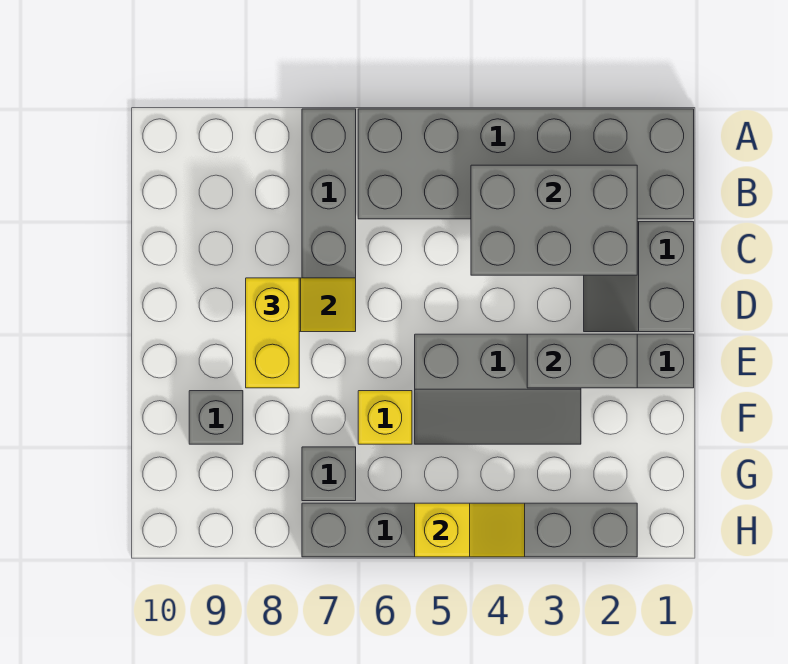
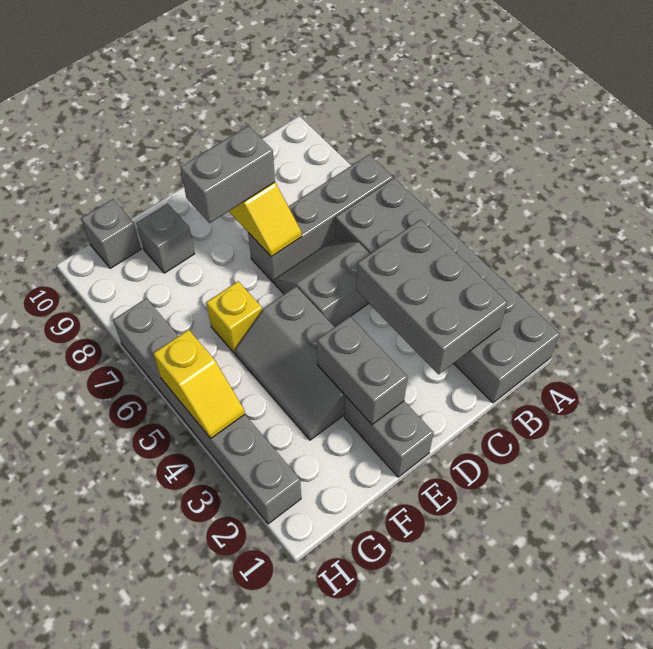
grey 2x2 slope [584,222,694,332] -> grey 2x2 slope moved to [274,240,370,327]
yellow 1x2 brick [246,278,299,388] -> grey 1x2 brick [180,126,275,223]
grey 1x1 brick [302,447,356,501] -> grey 1x1 brick moved to [81,199,141,268]

